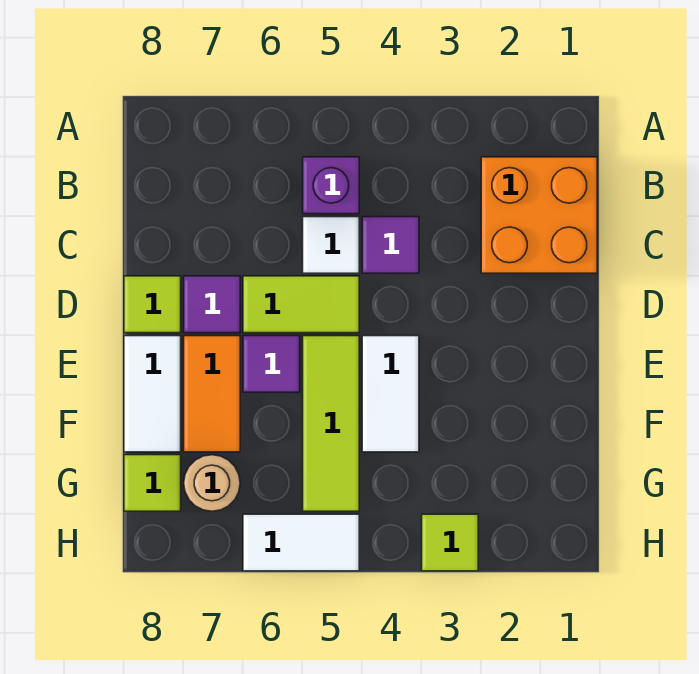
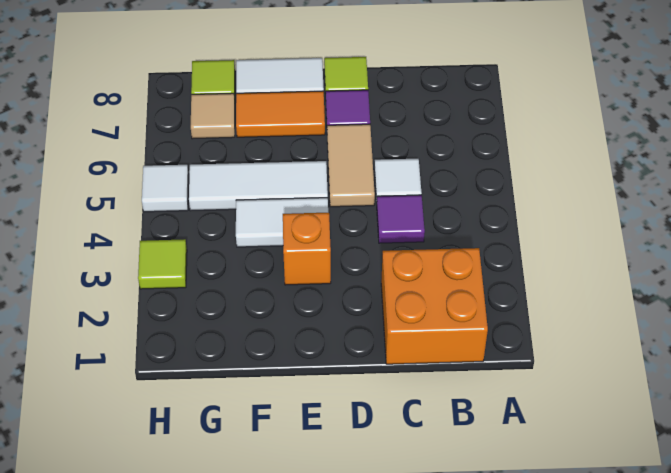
purple 1x1 brick [303,157,359,214] -> none
lime 1x2 tile [243,276,359,333] -> tan 1x2 tile [327,124,375,207]
none -> orange 1x1 brick [283,213,331,285]
lime 1x3 tile [303,336,359,511] -> white 1x3 tile [189,161,328,211]
purple 1x1 tile [243,336,300,392] -> none
tan 1x1 round brick [184,455,240,511] -> tan 1x1 tile [191,93,235,139]
white 1x2 tile [243,514,359,571] -> white 1x1 tile [142,165,189,212]

